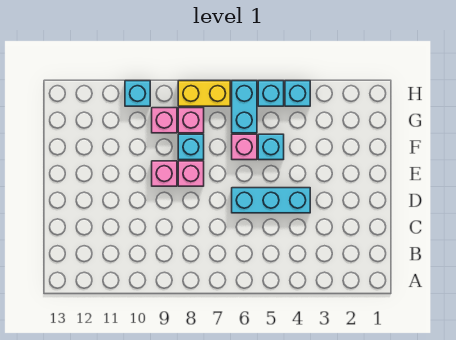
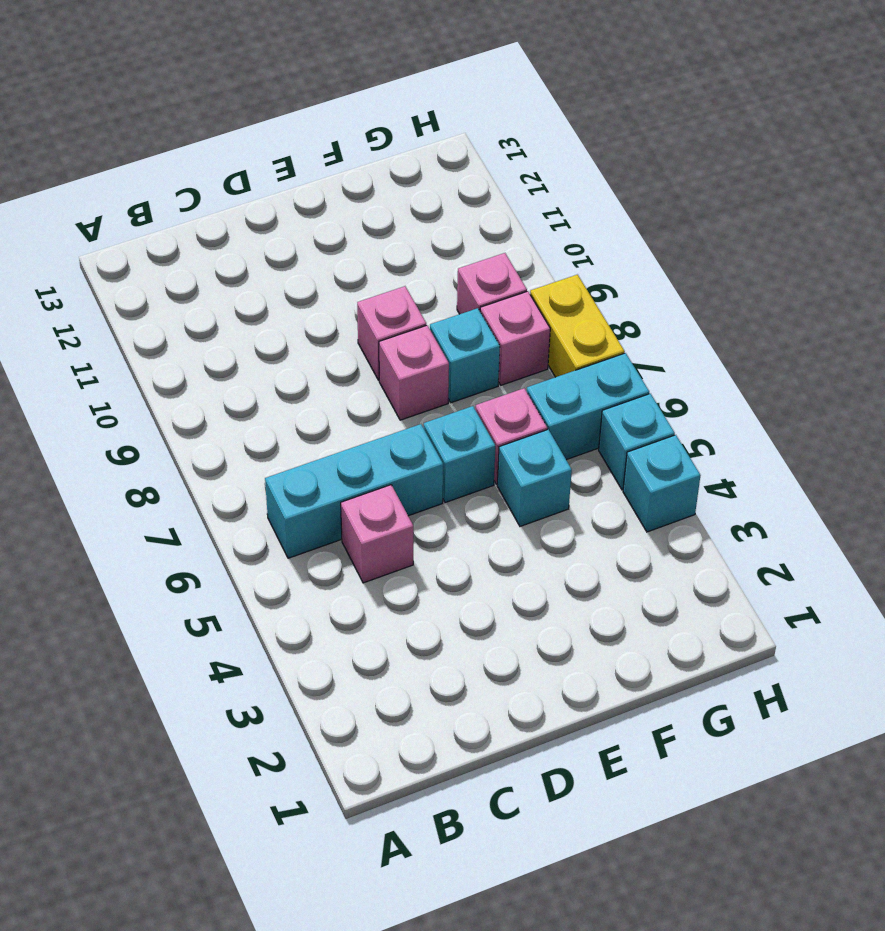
none -> pink 1x1 brick [341,485,413,583]
cyan 1x3 brick [232,188,310,213] -> cyan 1x3 brick turned to [265,424,443,558]
cyan 1x1 brick [125,81,150,106] -> cyan 1x1 brick moved to [424,406,495,503]

